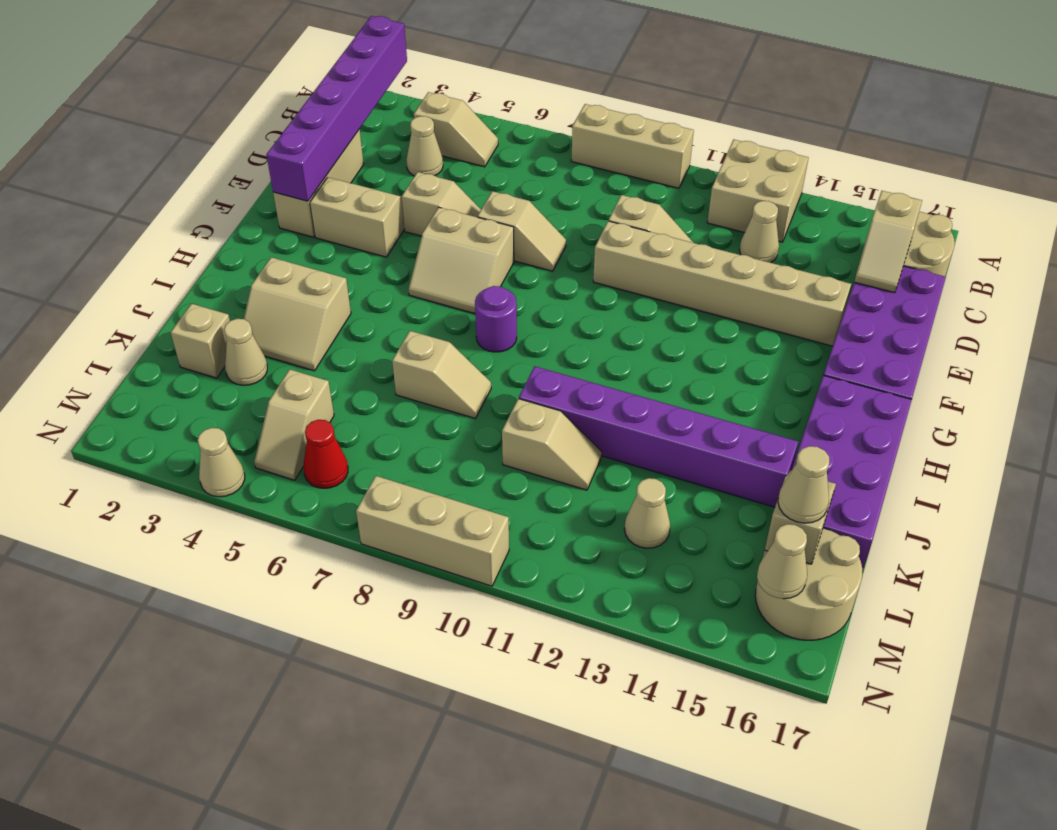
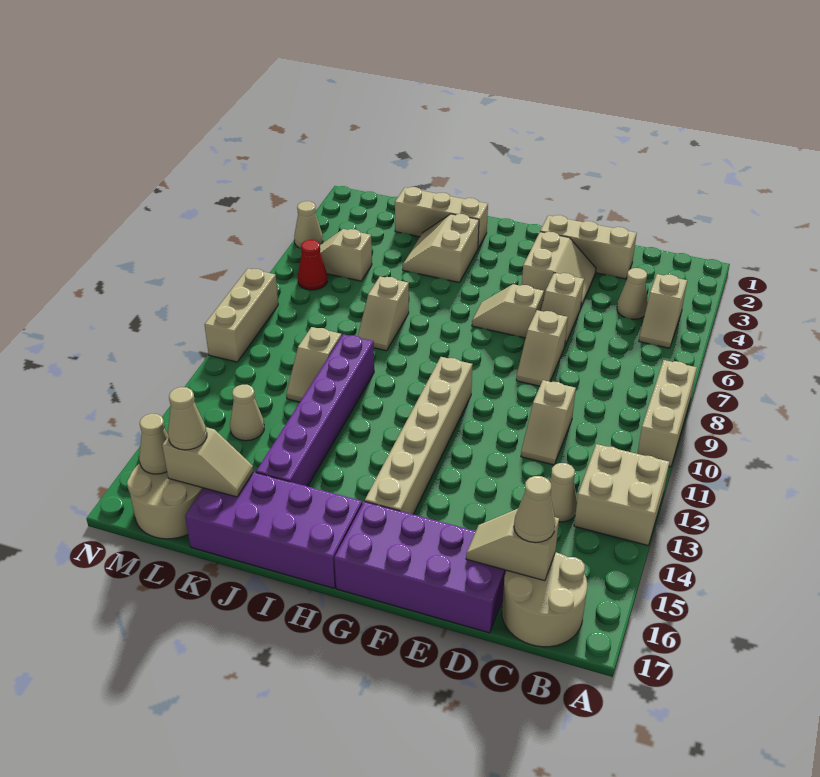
purple 1x6 brick [266,16,407,201] -> none
tan 1x6 brick [593,221,851,346] -> tan 1x6 brick moved to [365,357,473,514]
tan 2x2 slope [409,207,514,314] -> tan 1x2 slope [472,284,544,338]
purple 1x1 round brick [475,286,517,352] -> none
tan 1x1 brick [171,304,230,378] -> tan 1x3 brick [395,187,488,248]
tan 1x1 cone [224,319,267,385] -> tan 1x1 cone moved to [514,476,555,543]

